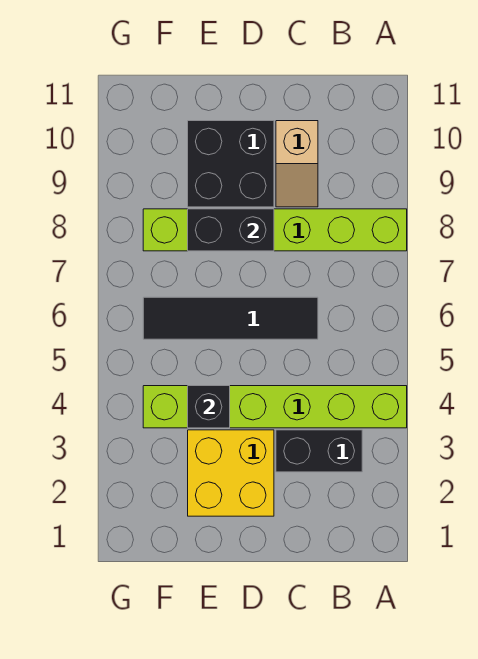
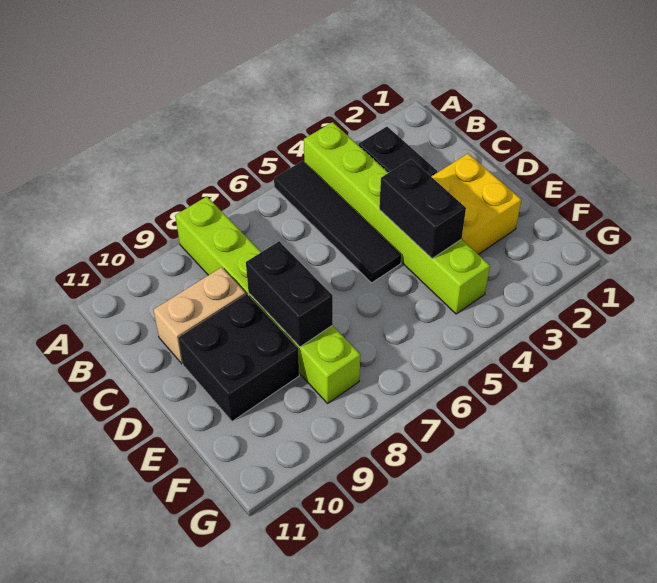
black 1x4 tile [143,297,318,339] -> black 1x4 tile moved to [274,161,401,283]
tan 1x2 slope [276,121,318,207] -> tan 1x2 brick [154,267,246,364]
black 1x1 brick [188,386,230,428] -> black 1x2 brick [379,159,466,259]

